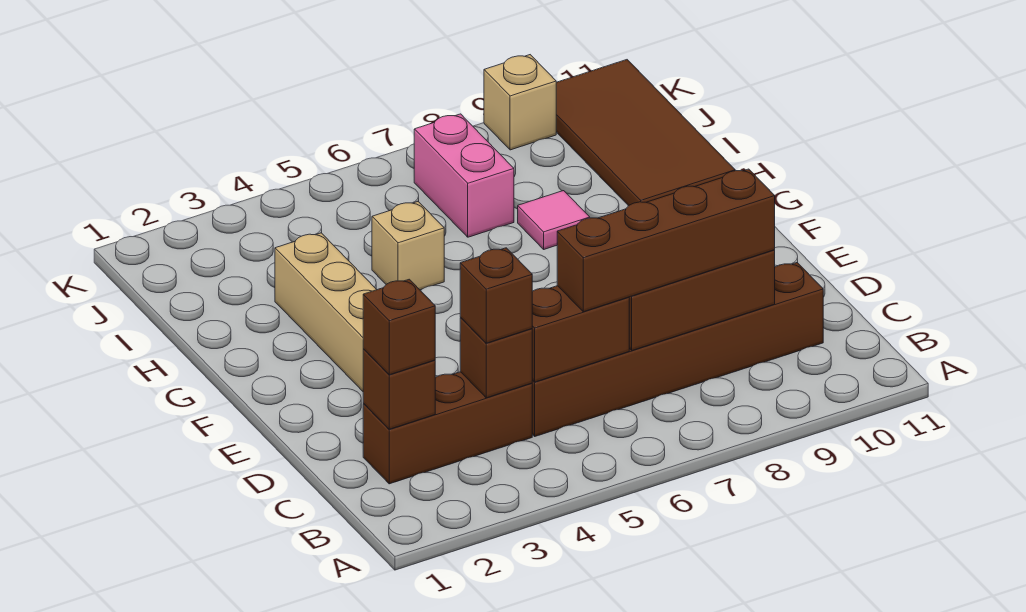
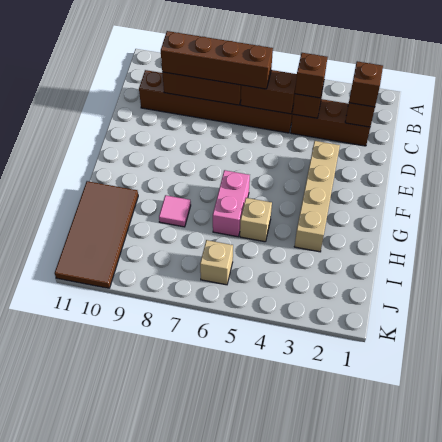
pink 1x2 brick [414,114,514,237] -> pink 1x2 brick moved to [213,170,250,237]
tan 1x1 brick [484,55,556,150] -> tan 1x1 brick moved to [200,240,233,285]

